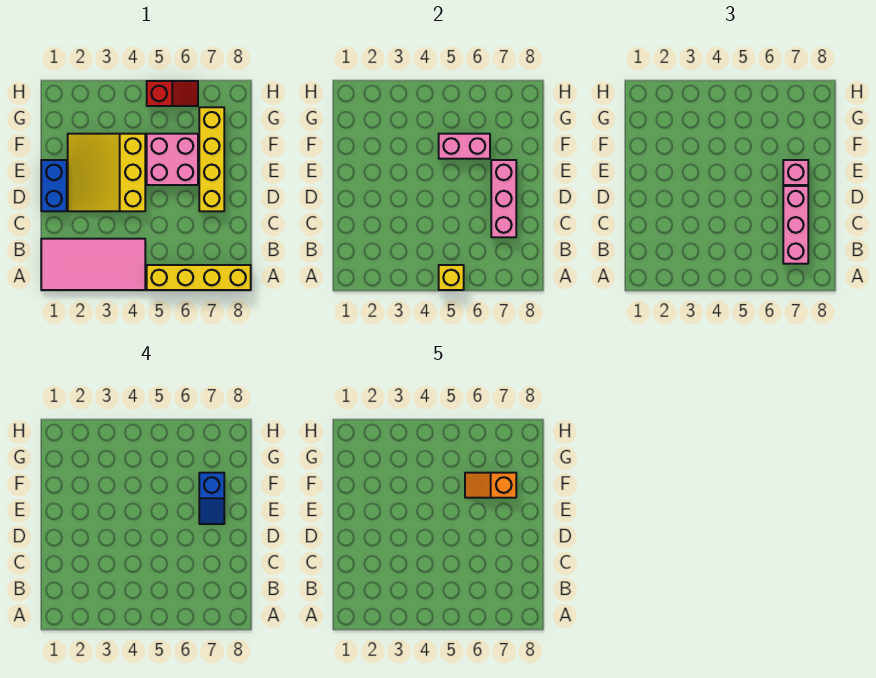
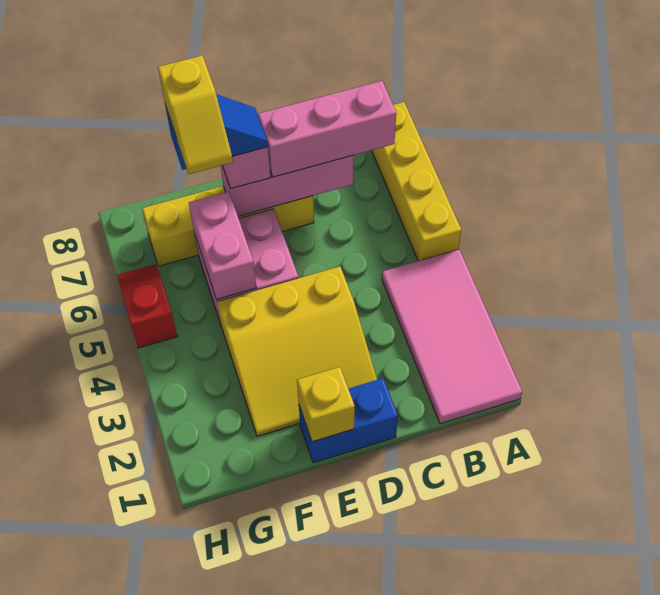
yellow 1x1 brick [439,265,464,290] -> yellow 1x1 brick moved to [297,367,355,442]
orange 1x2 slope [465,473,516,498] -> yellow 1x2 slope [158,56,233,174]

